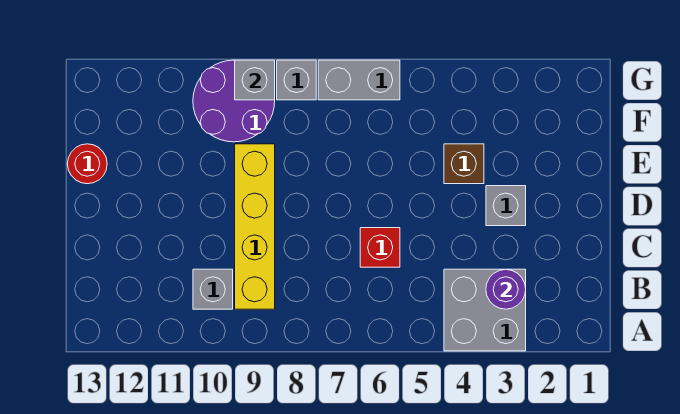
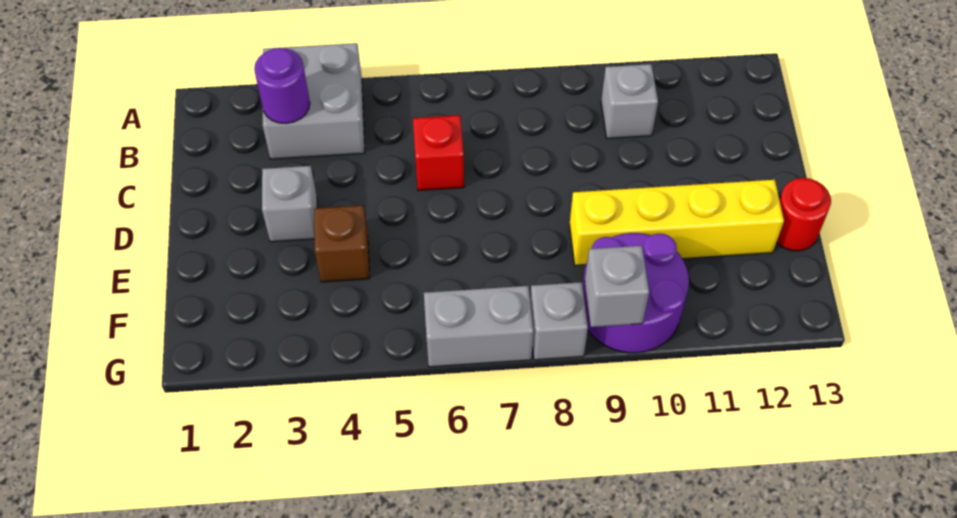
yellow 1x4 brick [235,144,275,309] -> yellow 1x4 brick turned to [570,180,784,266]

